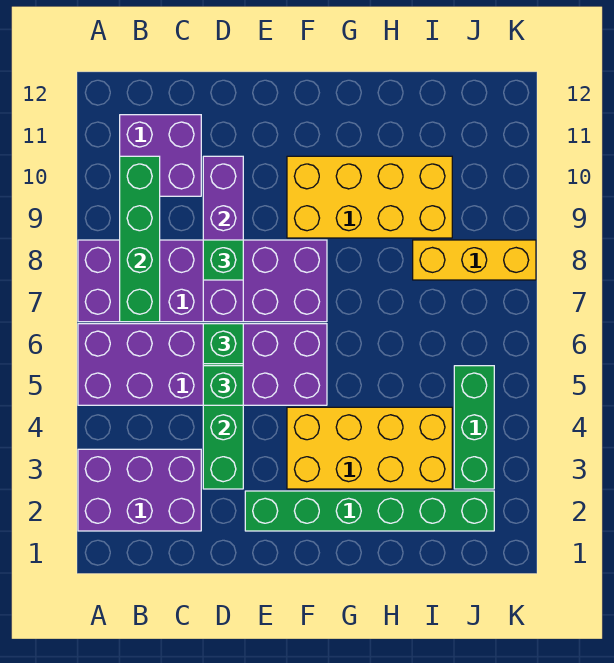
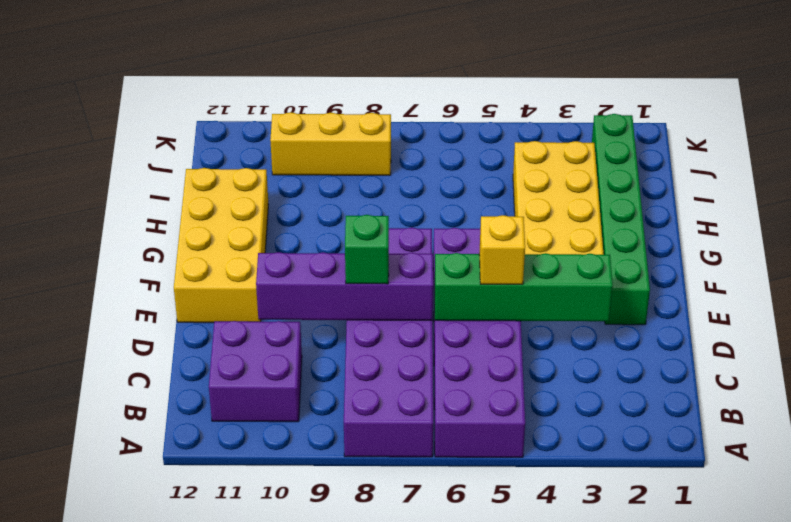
purple 2x3 brick [78,449,201,531] -> none
green 1x4 brick [120,156,160,322] -> none
green 1x1 brick [203,366,243,405] -> yellow 1x1 brick [479,215,525,284]
green 1x1 brick [203,324,243,364] -> none
yellow 2x4 brick [287,156,452,238] -> yellow 2x4 brick moved to [174,168,268,323]
yellow 1x3 brick [413,240,536,280] -> yellow 1x3 brick turned to [270,112,391,175]
green 1x3 brick [454,366,494,489] -> none

